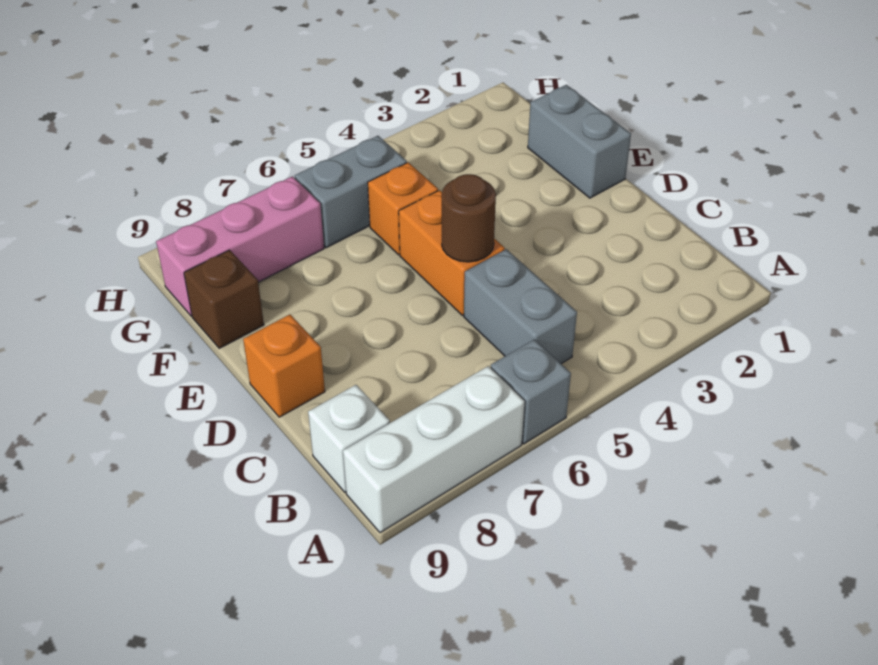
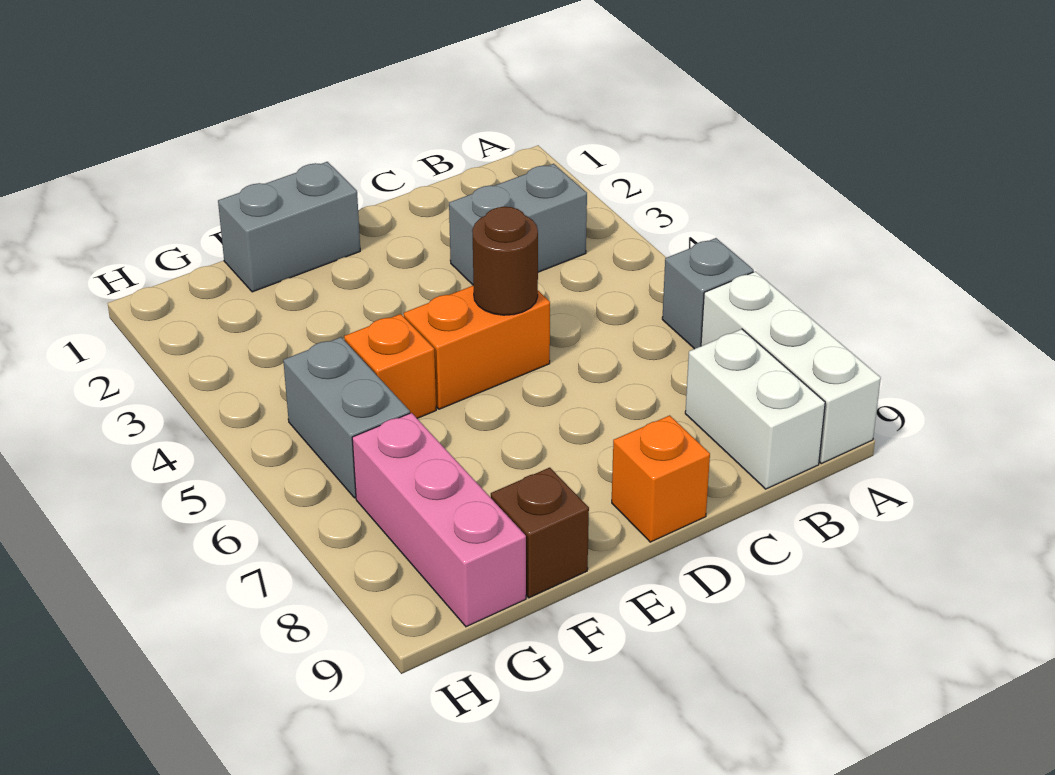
grey 1x2 brick [464,249,577,364] -> grey 1x2 brick moved to [449,164,587,285]
white 1x1 brick [308,385,390,492] -> white 1x2 brick [685,329,825,489]

